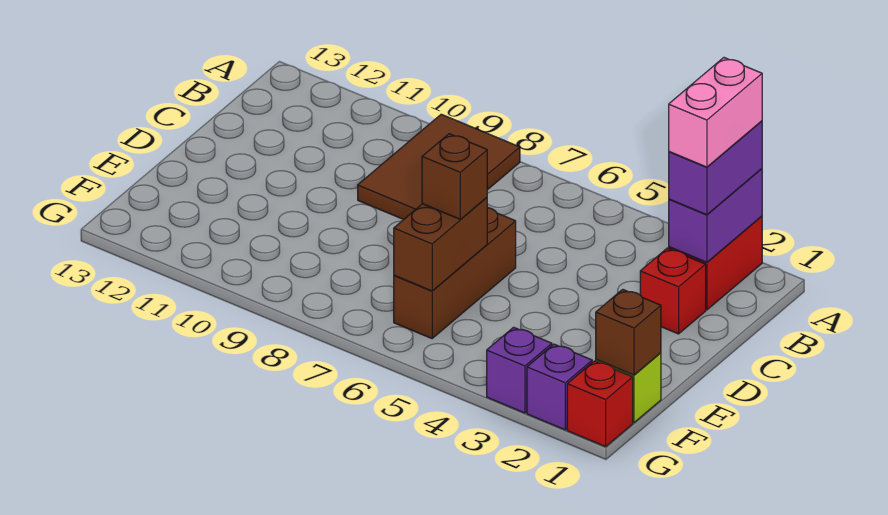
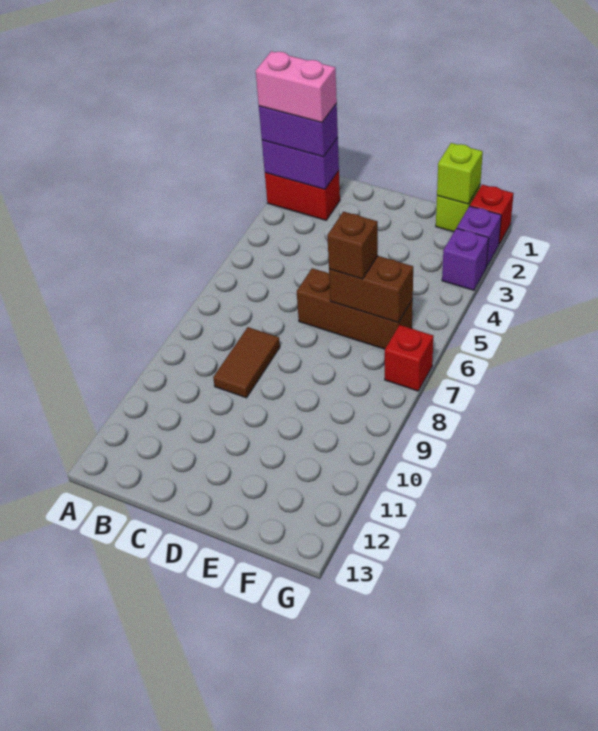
brown 2x3 tile [358,114,520,220] -> brown 1x2 tile [213,327,280,398]
red 1x1 brick [640,248,706,334] -> red 1x1 brick moved to [385,325,434,391]
brown 1x1 brick [596,289,661,375] -> lime 1x1 brick [437,143,483,204]

